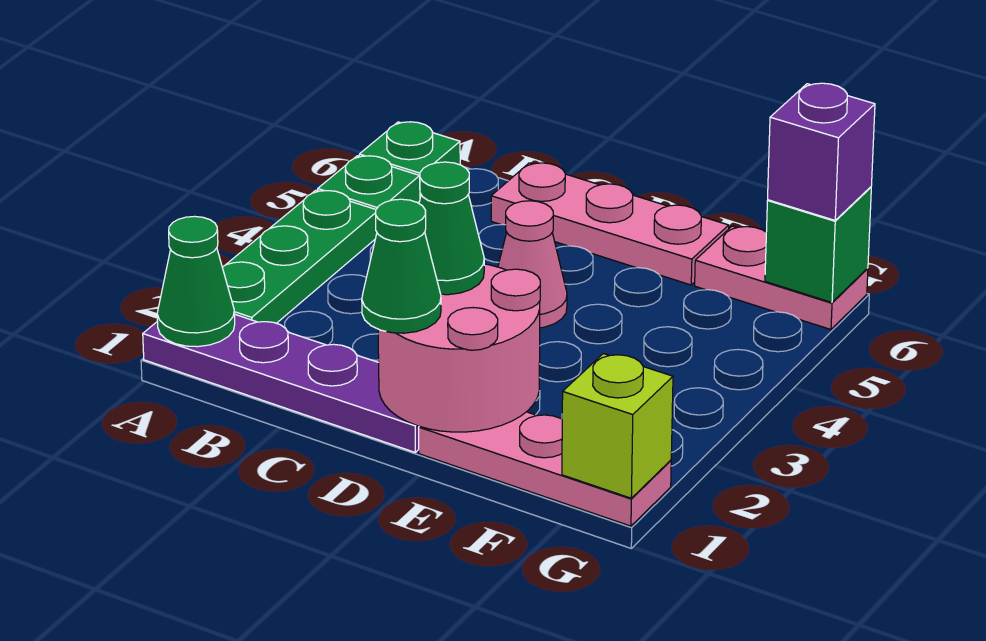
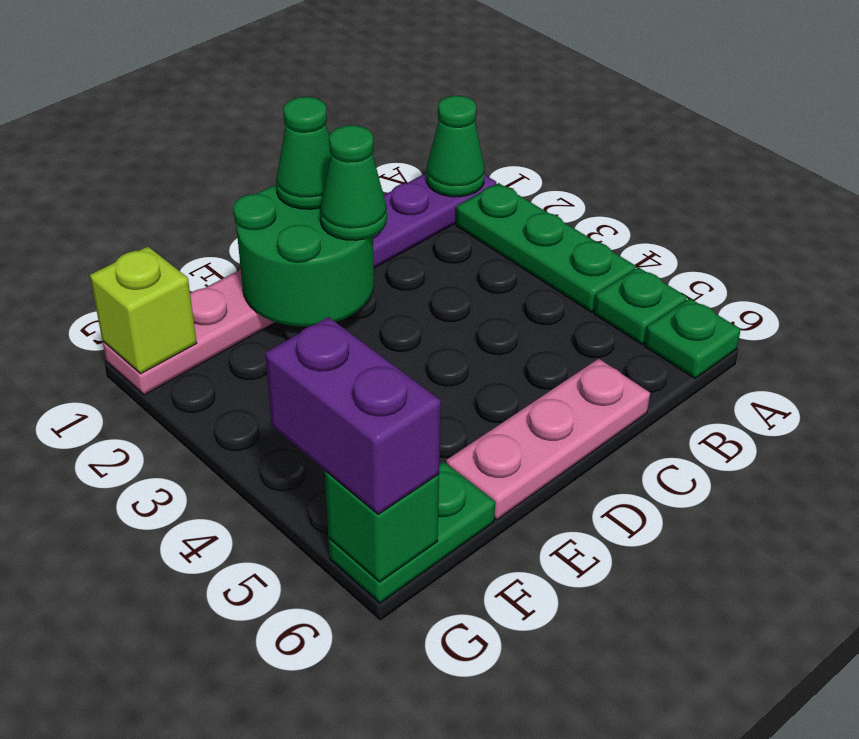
pink 2x2 round brick [378,264,540,432] -> green 2x2 round brick [233,185,374,327]
pink 1x1 cone [498,201,567,328] -> none
pink 1x2 plate [695,226,868,329] -> green 1x2 plate [329,462,495,603]
purple 1x1 brick [768,83,875,220] -> purple 1x2 brick [265,317,441,514]

